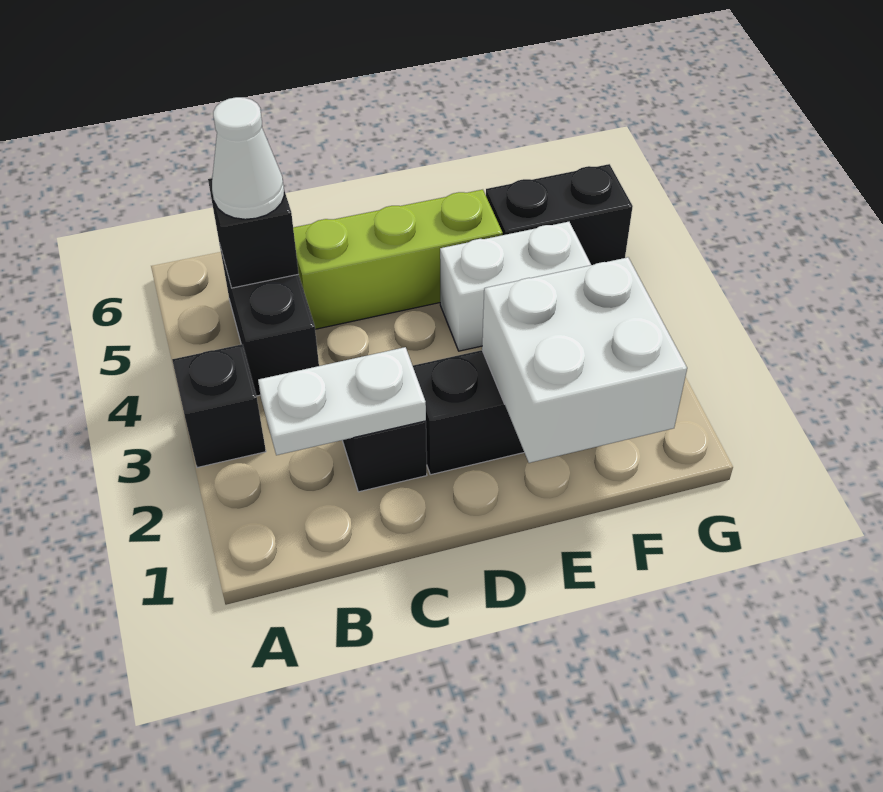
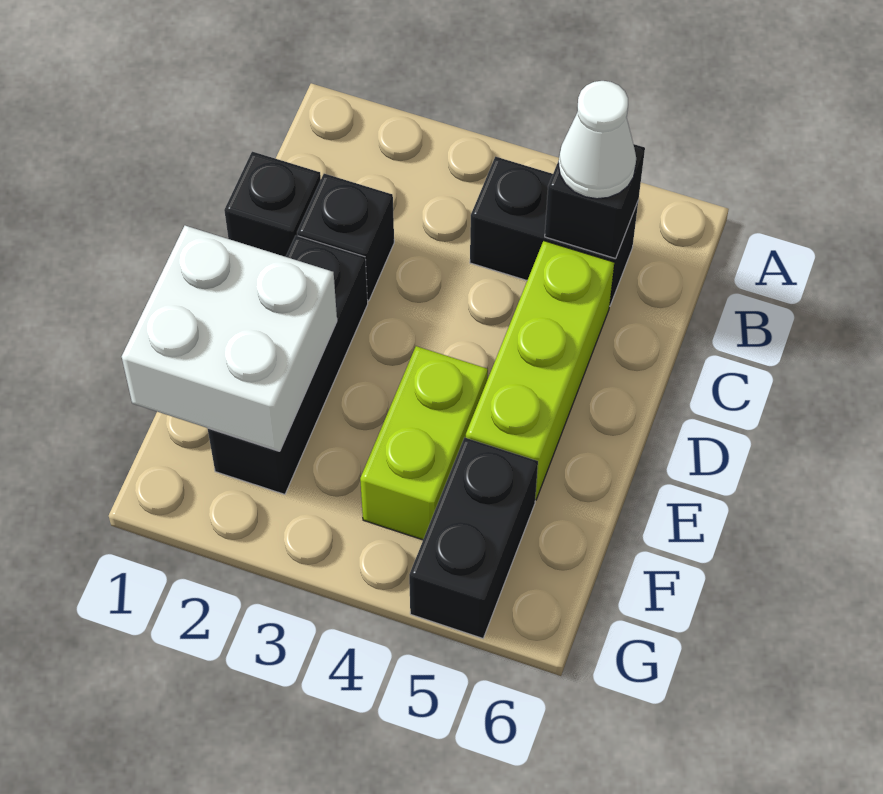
black 1x1 brick [172,344,266,468] -> black 1x1 brick moved to [224,152,321,257]
white 1x2 plate [258,347,426,455] -> none
white 1x2 brick [440,222,591,351] -> lime 1x2 brick [360,346,488,540]

